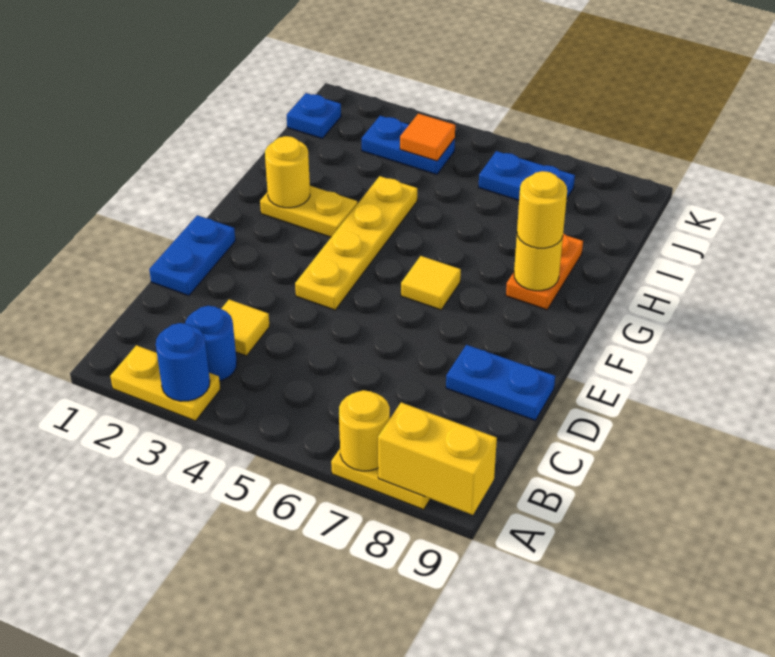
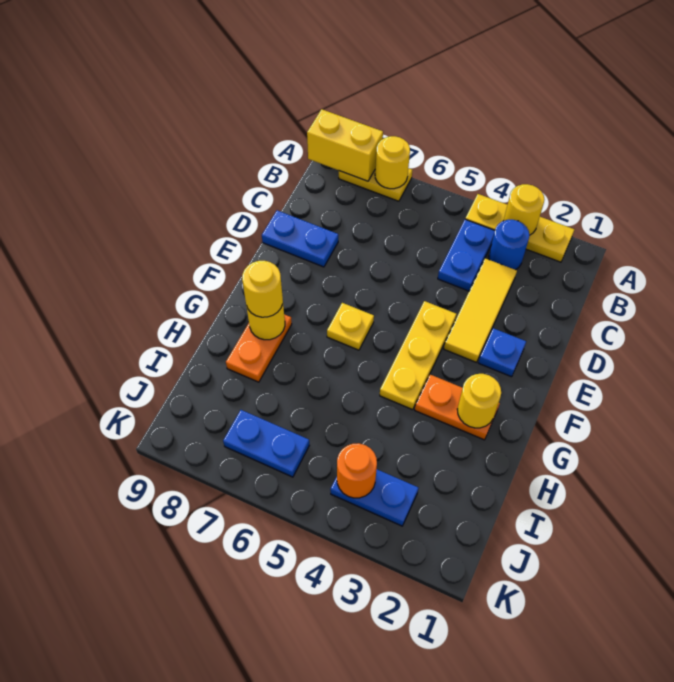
yellow 1x2 plate [110,345,220,421] -> yellow 1x3 plate [465,194,574,262]
blue 1x1 round brick [156,323,210,401] -> yellow 1x1 round brick [504,184,544,235]
yellow 1x1 tile [221,300,270,356] -> yellow 1x3 tile [444,258,517,362]
blue 1x2 plate [149,215,235,296] -> blue 1x2 plate moved to [438,219,495,291]
yellow 1x4 plate [295,176,417,310] -> yellow 1x3 plate [380,301,456,410]
yellow 1x1 tile [401,256,461,310] -> yellow 1x1 plate [327,303,374,350]
yellow 1x2 plate [260,186,357,237] -> orange 1x2 plate [415,375,500,440]
blue 1x1 plate [287,93,341,138] -> blue 1x1 plate moved to [479,328,526,377]
orange 1x1 tile [400,114,455,161] -> orange 1x1 round brick [337,443,377,498]

